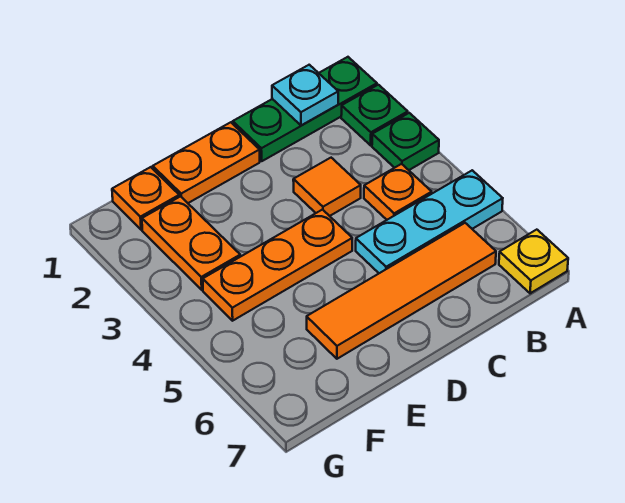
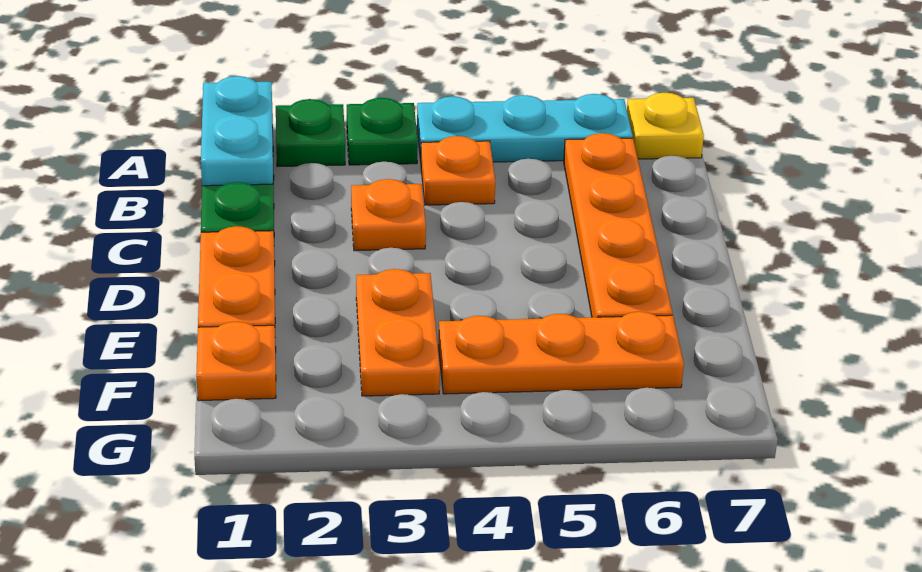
cyan 1x3 plate [356,170,503,273] -> cyan 1x3 plate turned to [417,94,633,162]
cyan 1x1 plate [272,65,338,126] -> cyan 1x2 plate [201,76,273,186]
orange 1x4 tile [307,223,496,359] -> orange 1x4 plate [564,133,673,317]
orange 1x1 tile [293,158,361,216] -> orange 1x1 plate [351,179,426,251]
orange 1x3 plate [203,210,352,321] -> orange 1x3 plate turned to [439,312,684,394]
orange 1x2 plate [142,196,240,290] -> orange 1x2 plate turned to [356,269,440,396]

